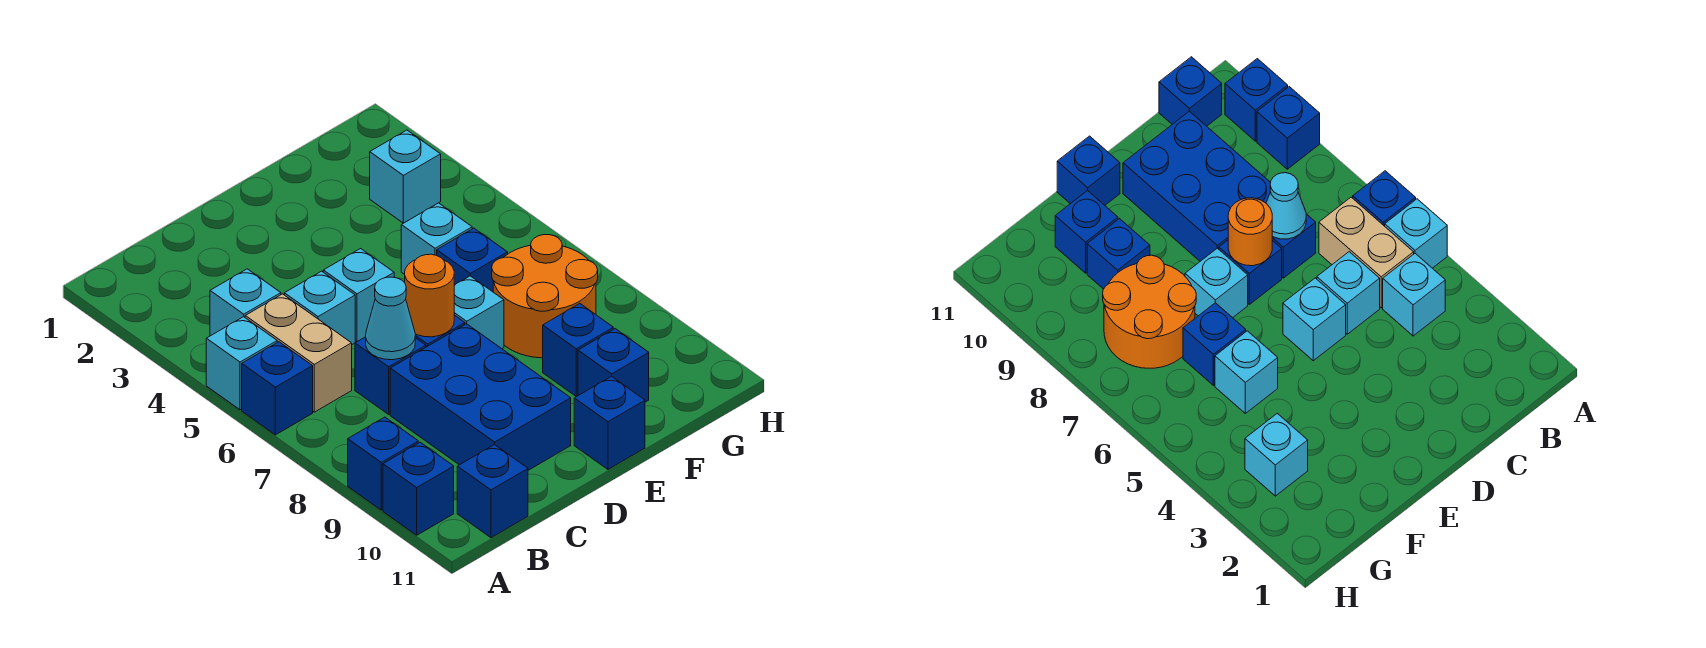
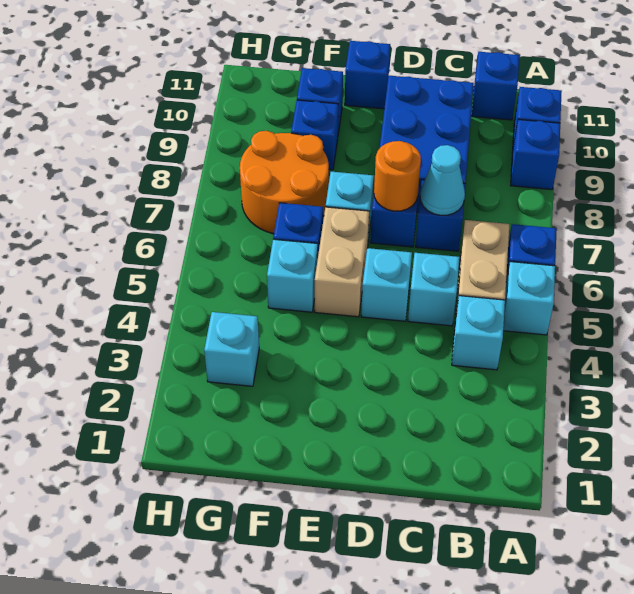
none -> tan 1x2 brick [315,207,369,317]

